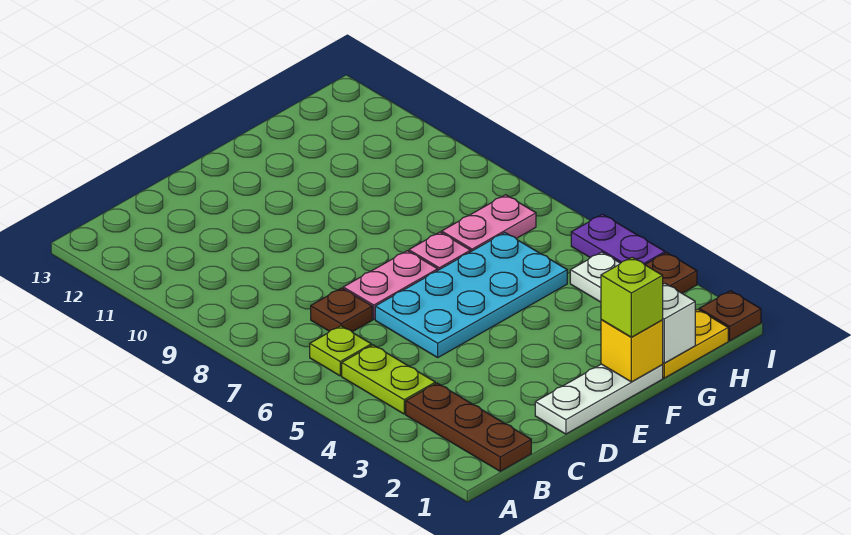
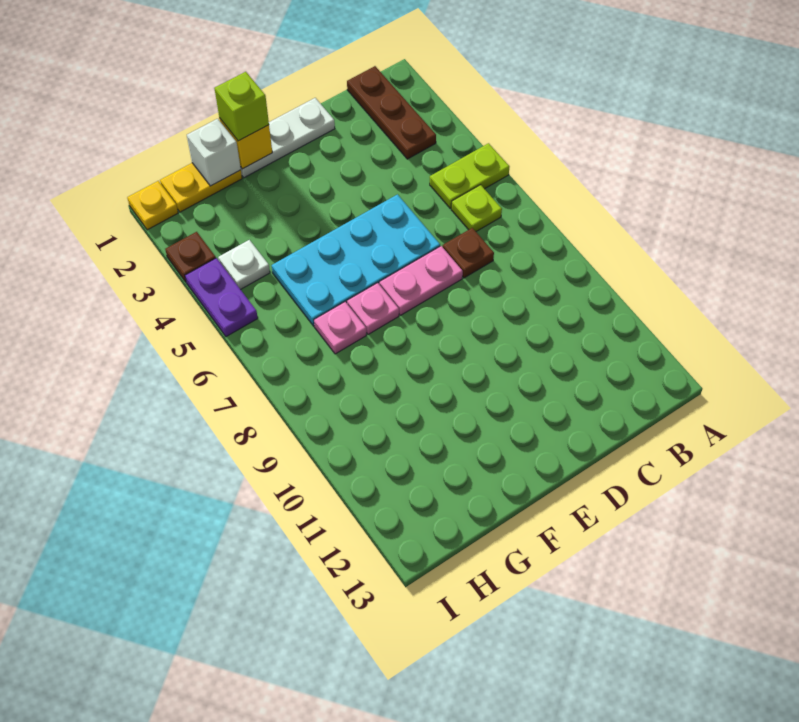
lime 1x2 plate [342,345,435,414] -> lime 1x2 plate turned to [430,143,509,208]
pink 1x2 plate [442,195,536,251] -> pink 1x1 plate [314,302,366,354]
brown 1x1 plate [699,291,761,341] -> yellow 1x1 plate [127,181,178,230]

